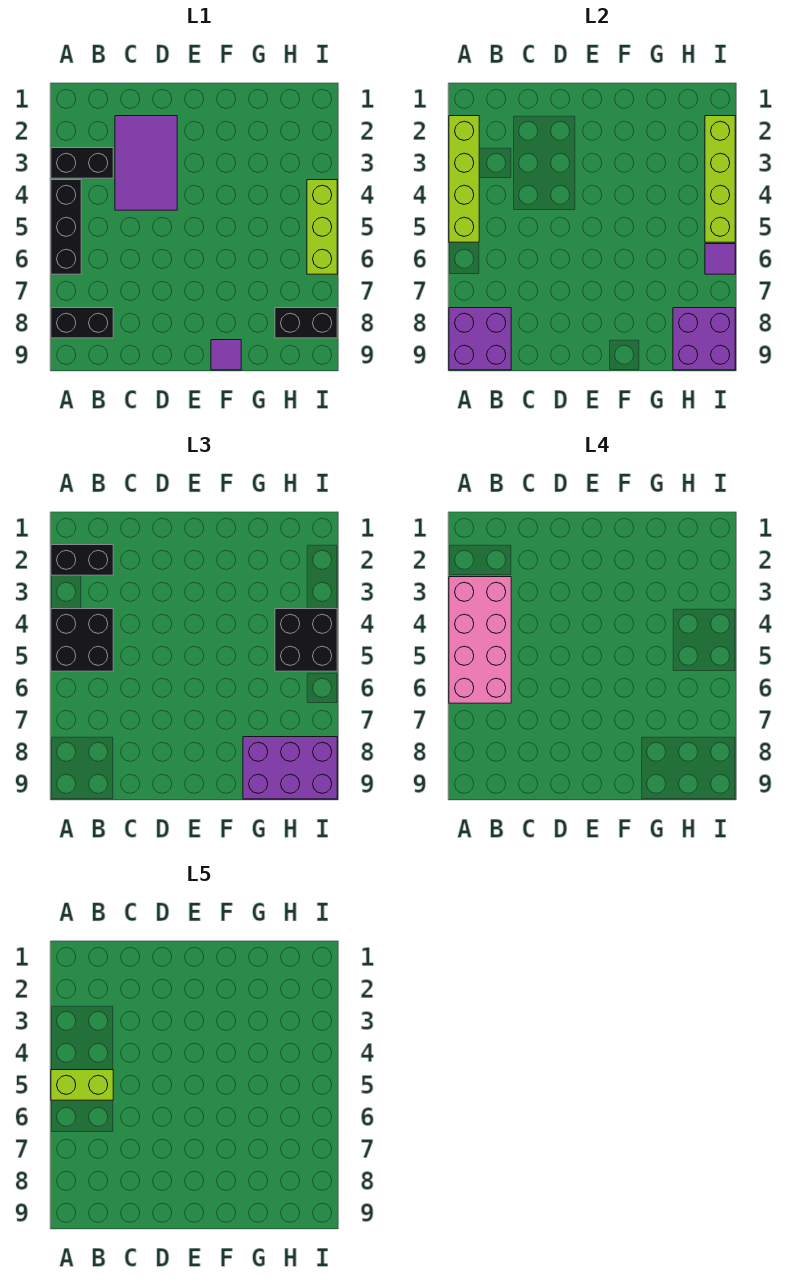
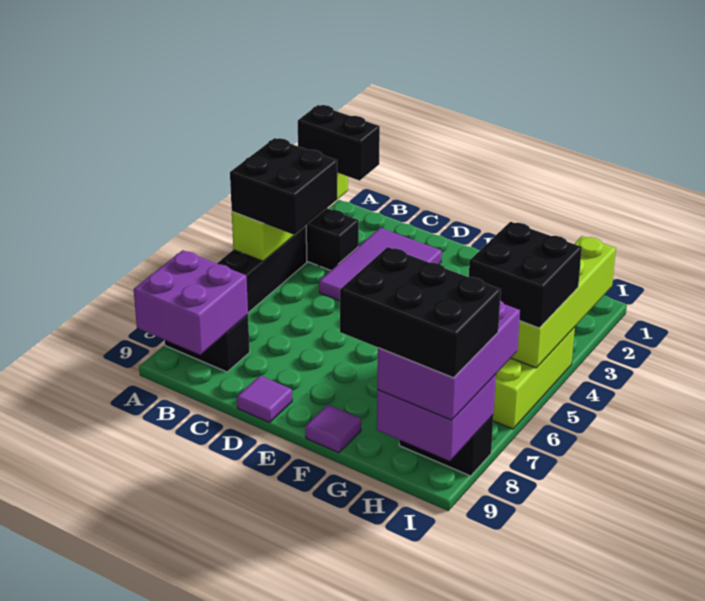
pink 2x4 brick [449,577,511,703] -> none
lime 1x2 brick [51,1070,113,1100] -> none
purple 2x3 brick [243,737,337,799] -> purple 2x3 brick turned to [377,301,520,420]
none -> black 2x3 brick [340,247,501,378]
purple 1x1 tile [705,244,735,274] -> purple 1x1 tile moved to [237,376,292,422]

